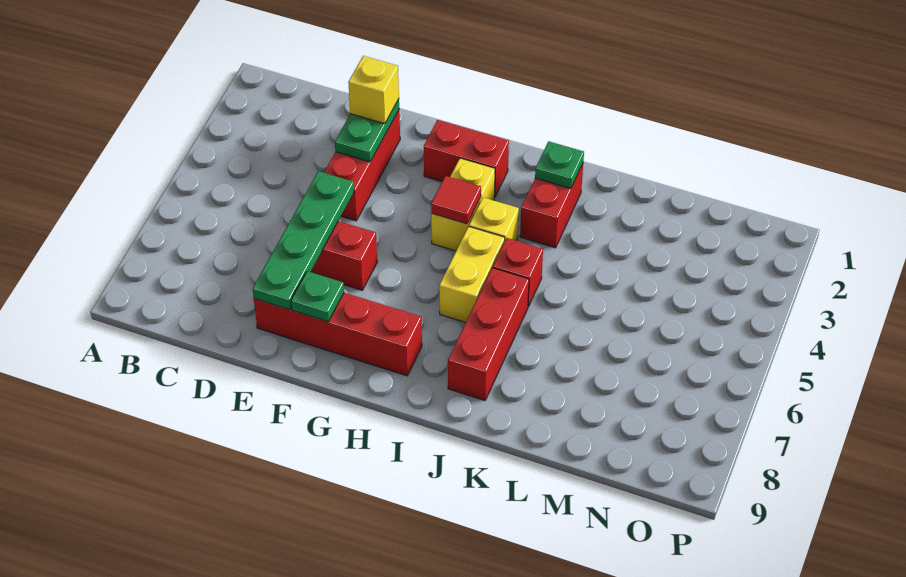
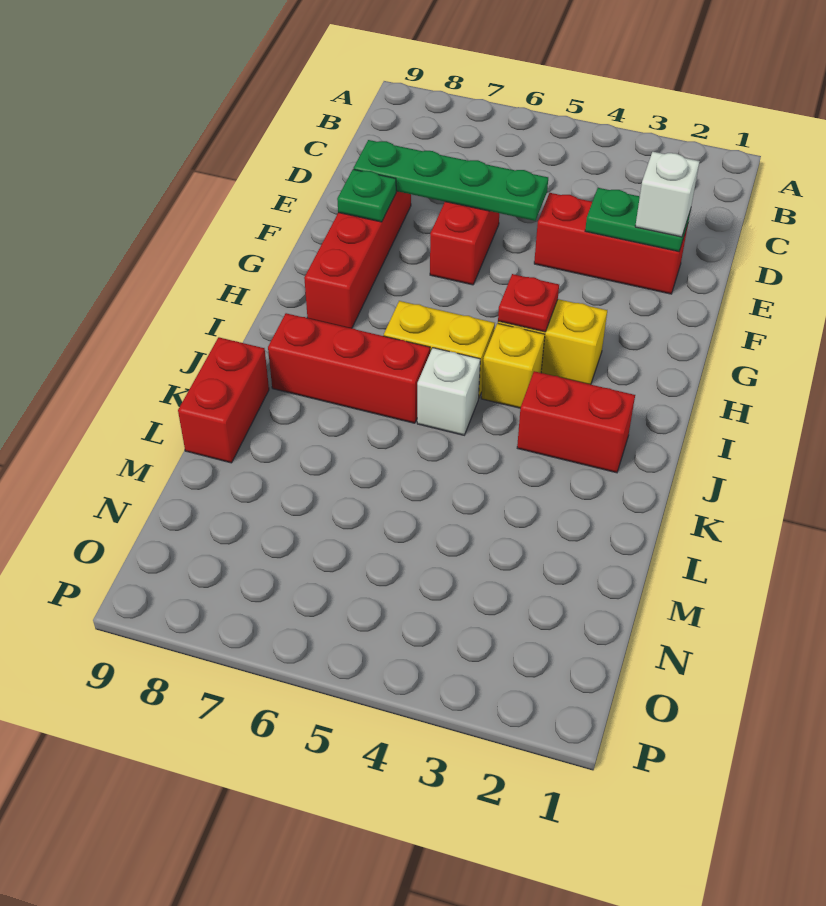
yellow 1x1 brick [348,56,399,124] -> white 1x1 brick [635,152,700,237]
red 1x2 brick [424,120,509,197] -> red 1x2 brick moved to [178,337,269,463]
red 1x1 tile [431,176,481,224] -> red 1x1 plate [498,274,559,332]
green 1x1 plate [535,141,584,188] -> none
red 1x1 brick [493,238,543,307] -> white 1x1 brick [417,348,480,435]

